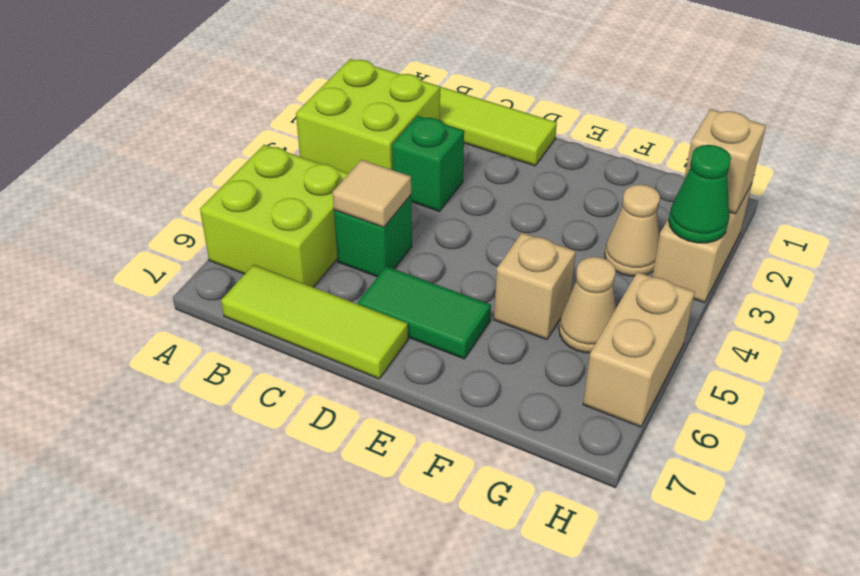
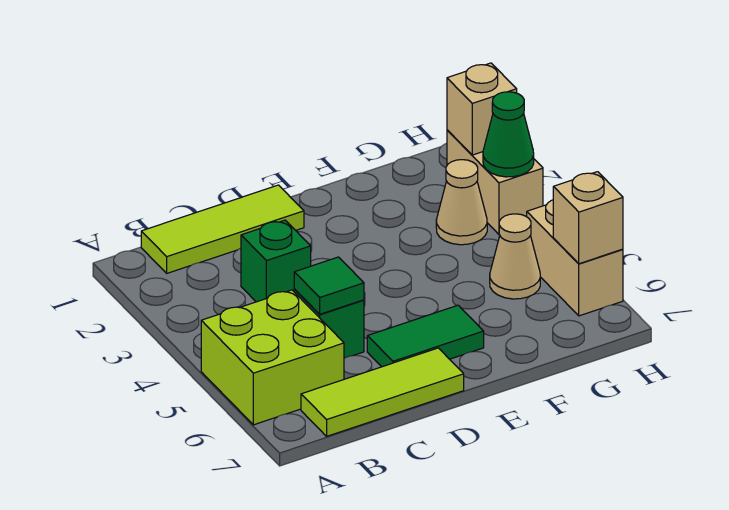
lime 2x2 brick [296,59,440,173] -> none
tan 1x1 tile [333,160,411,227] -> green 1x1 tile [294,257,364,314]
tan 1x1 brick [494,233,576,340] -> tan 1x1 brick moved to [553,172,623,264]

